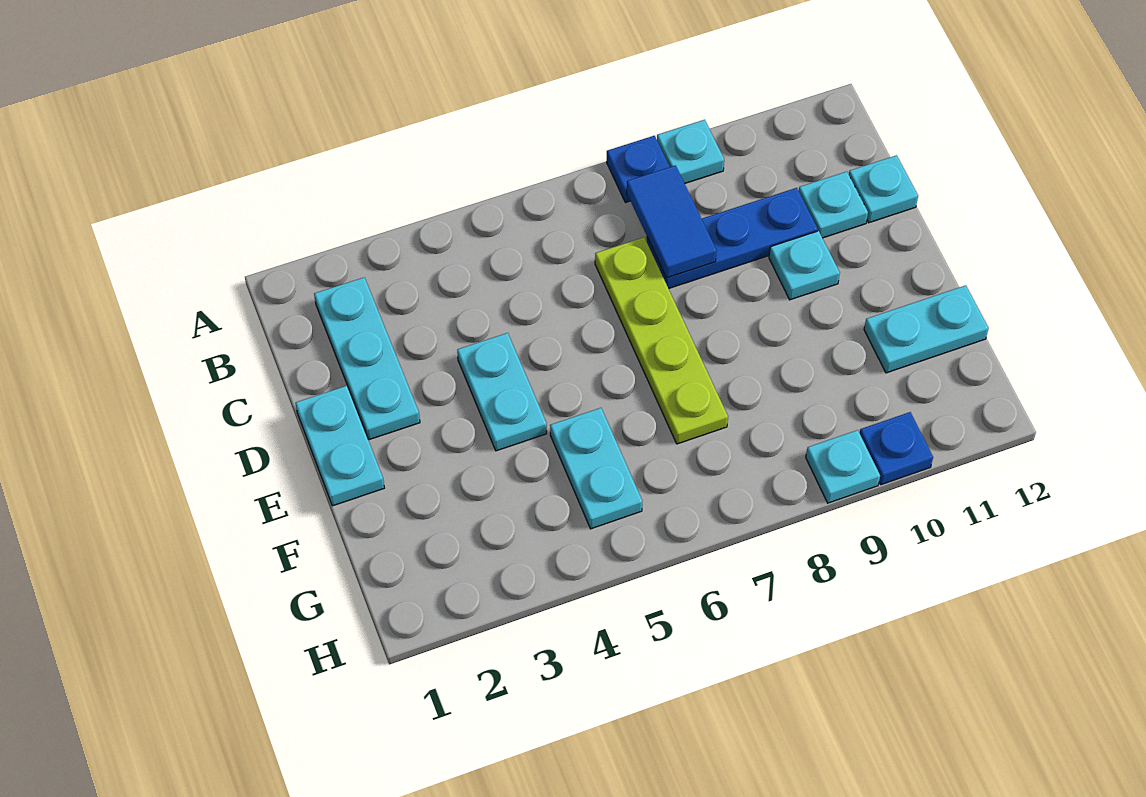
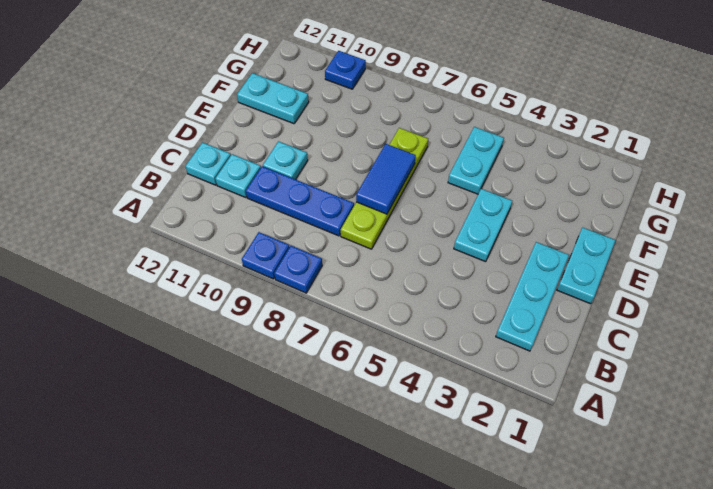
cyan 1x1 plate [657,120,724,184] -> blue 1x1 plate [242,232,290,279]
blue 1x2 tile [627,165,717,278] -> blue 1x2 tile moved to [356,144,416,214]
cyan 1x1 plate [806,430,880,503] -> none

